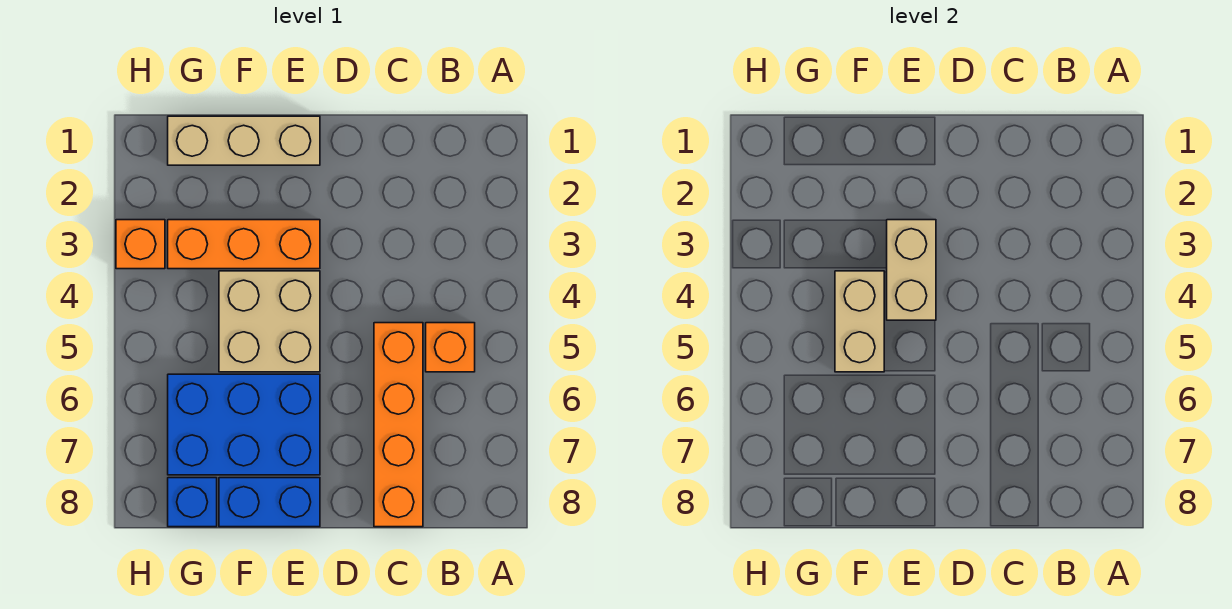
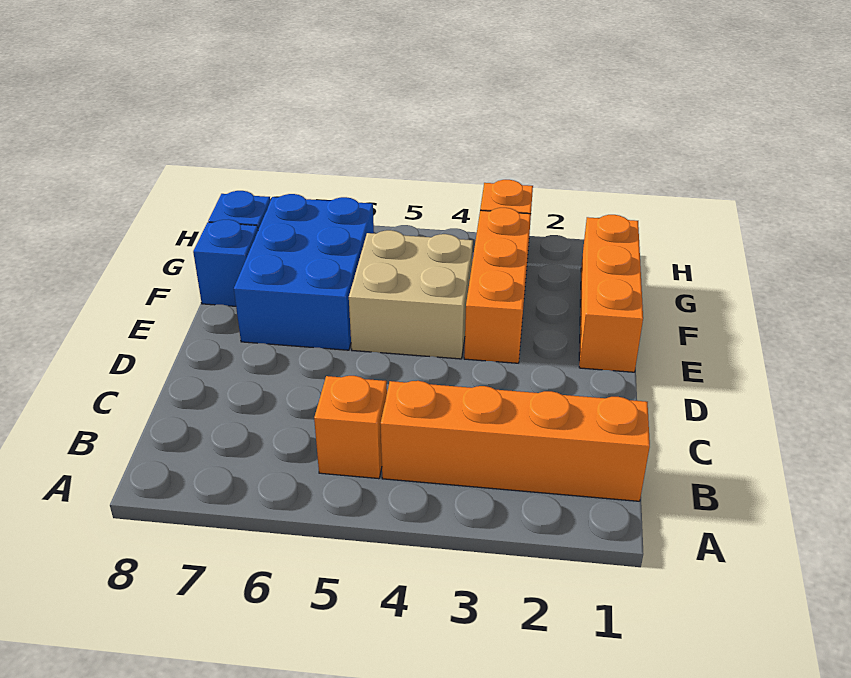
orange 1x4 brick [374,323,423,527] -> orange 1x4 brick moved to [380,381,650,501]
tan 1x3 brick [168,116,320,165] -> orange 1x3 brick [579,215,643,372]
tan 1x2 brick [887,220,936,320] -> none
blue 1x2 brick [219,478,320,527] -> blue 1x1 brick [193,219,258,306]
tan 1x2 brick [835,271,884,372] -> none

